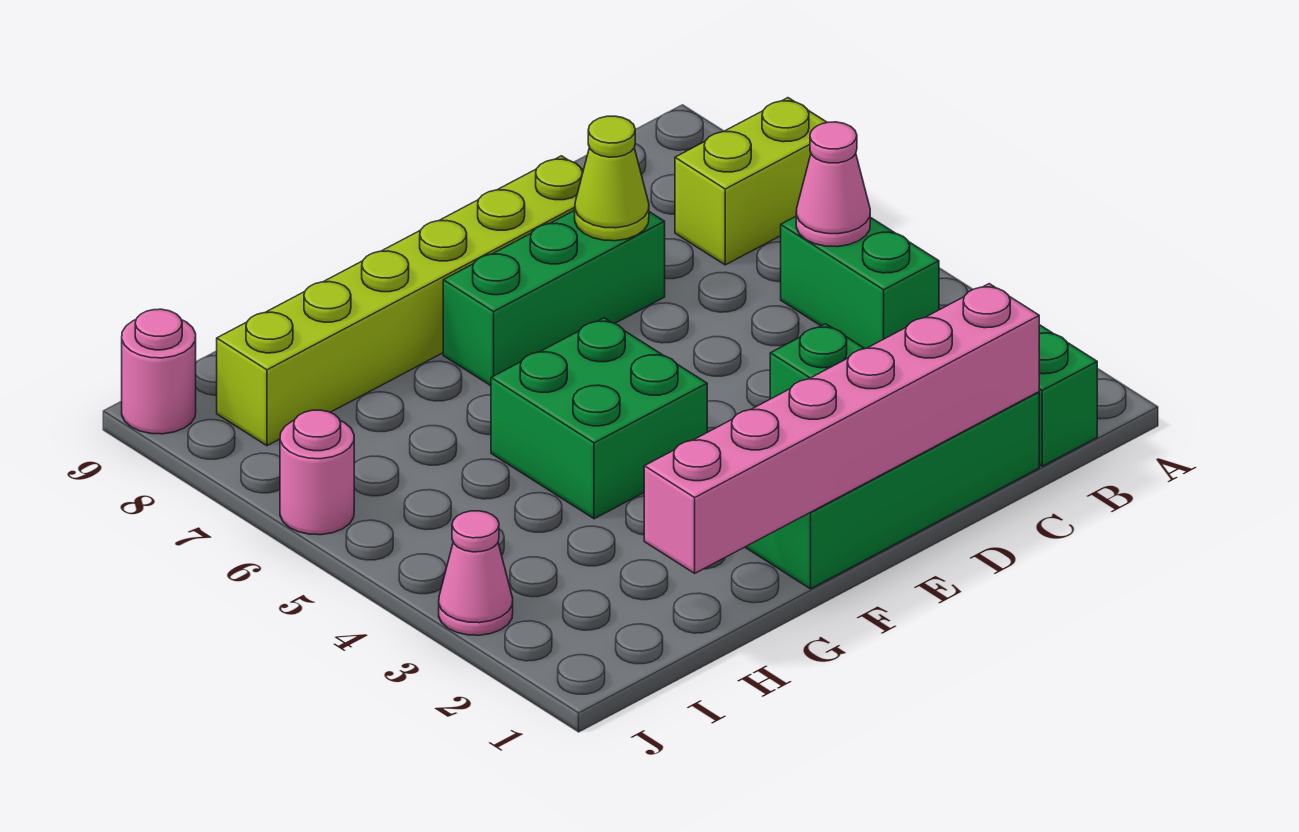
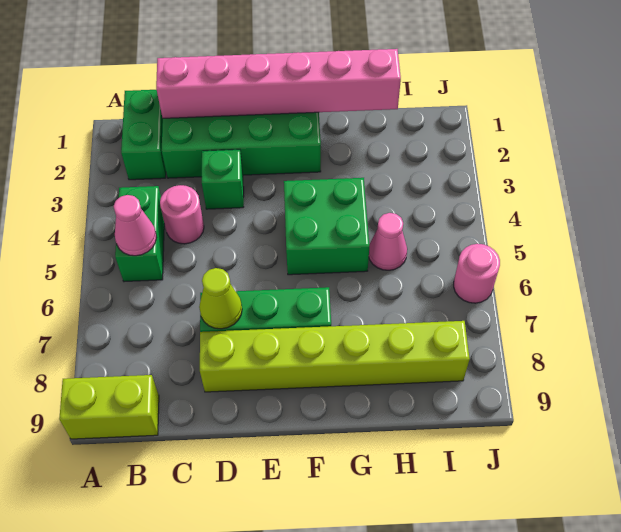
lime 1x2 brick [675,98,827,265] -> lime 1x2 brick moved to [59,375,159,439]
pink 1x1 cone [439,511,513,635] -> pink 1x1 cone moved to [369,213,407,270]
pink 1x1 round brick [122,309,196,434] -> pink 1x1 round brick moved to [160,185,204,244]

